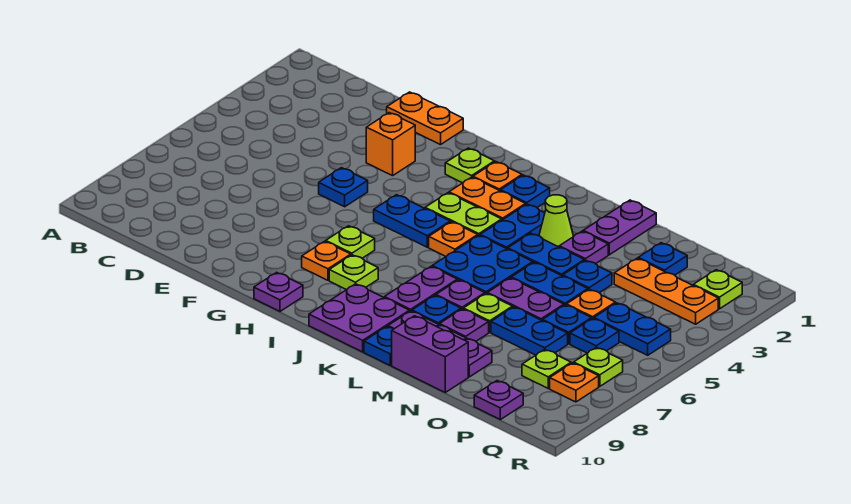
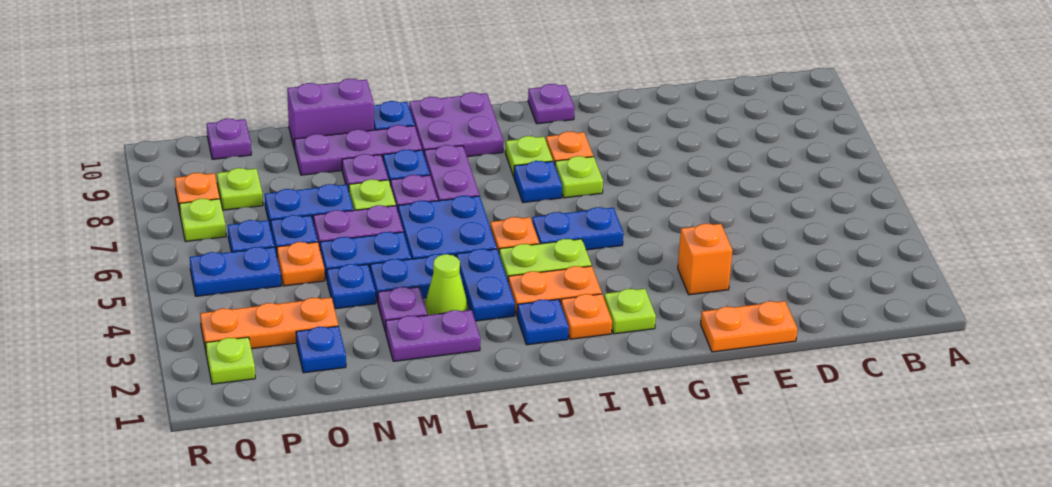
blue 1x1 plate [319,168,368,207] -> blue 1x1 plate moved to [514,161,562,203]
purple 1x2 plate [583,200,656,255] -> purple 1x2 plate turned to [386,310,480,361]

